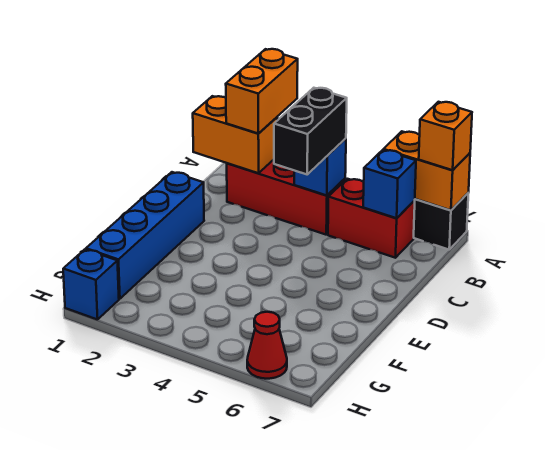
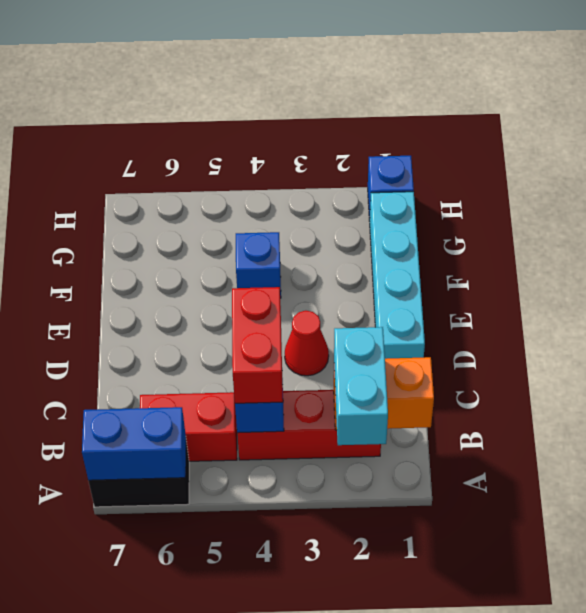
orange 1x2 brick [226,49,298,134] -> cyan 1x2 brick [334,327,388,445]
orange 1x2 brick [383,131,470,210] -> blue 1x2 brick [82,407,186,480]
orange 1x1 brick [419,102,472,170] -> none
black 1x2 brick [274,88,347,174] -> red 1x2 brick [232,287,283,403]
blue 1x1 brick [363,150,416,218] -> blue 1x1 brick moved to [236,232,281,298]
blue 1x4 brick [86,172,204,299] -> cyan 1x4 brick [370,192,425,359]
red 1x1 cone [247,312,287,379] -> red 1x1 cone moved to [285,311,329,376]

